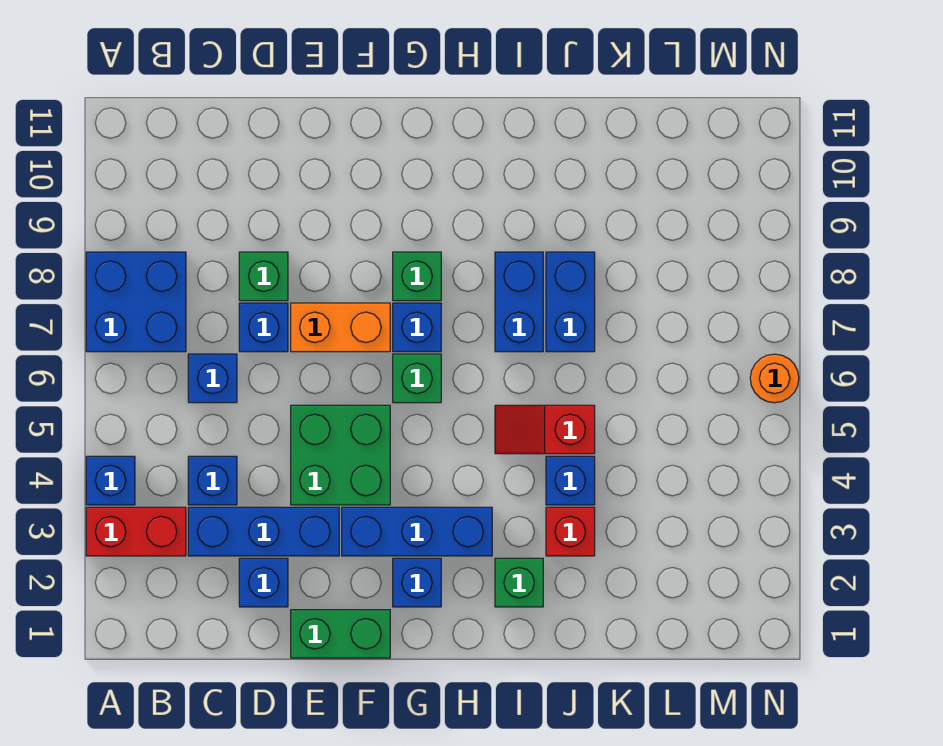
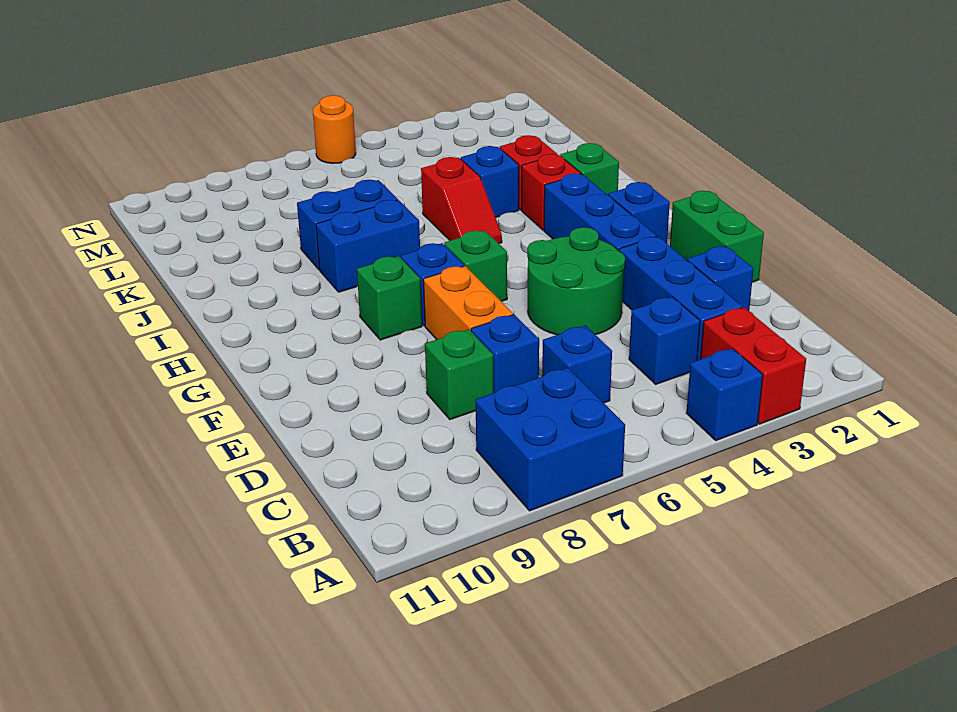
green 2x2 brick [291,405,390,505] -> green 2x2 round brick [527,227,625,335]
none -> red 1x1 brick [522,154,581,230]

